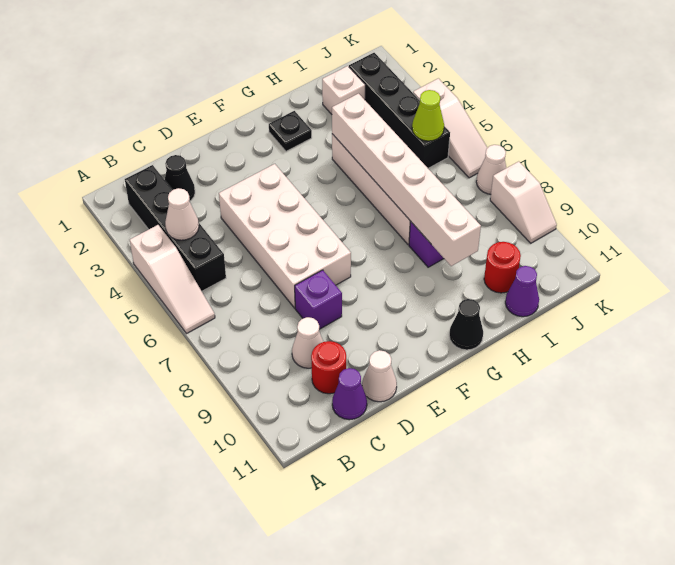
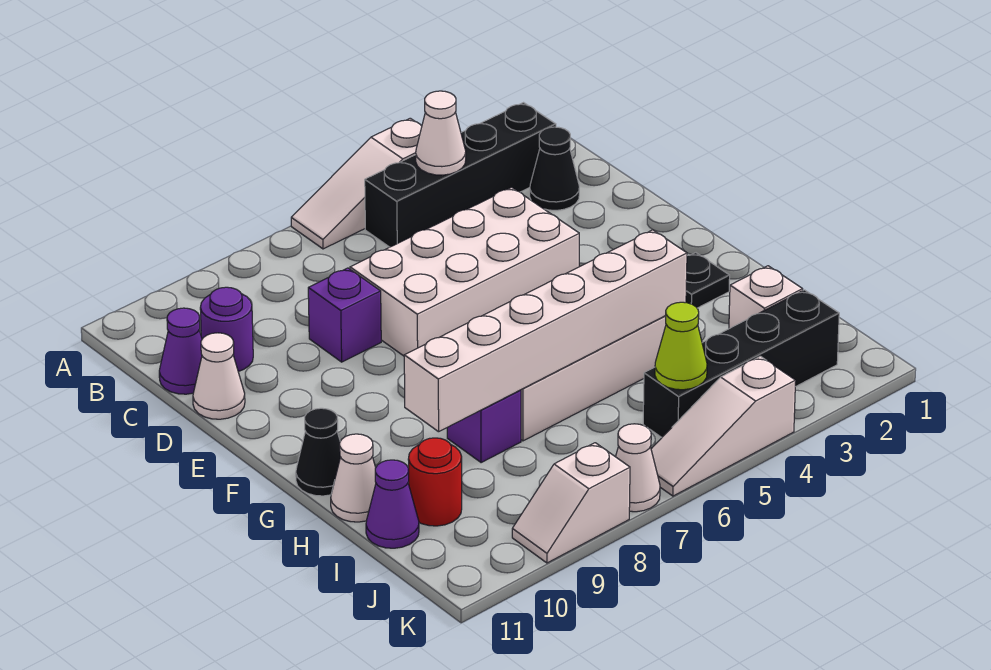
white 1x1 cone [292,317,323,368] -> white 1x1 cone moved to [331,434,376,522]
red 1x1 round brick [311,341,346,394] -> purple 1x1 round brick [200,287,253,371]

